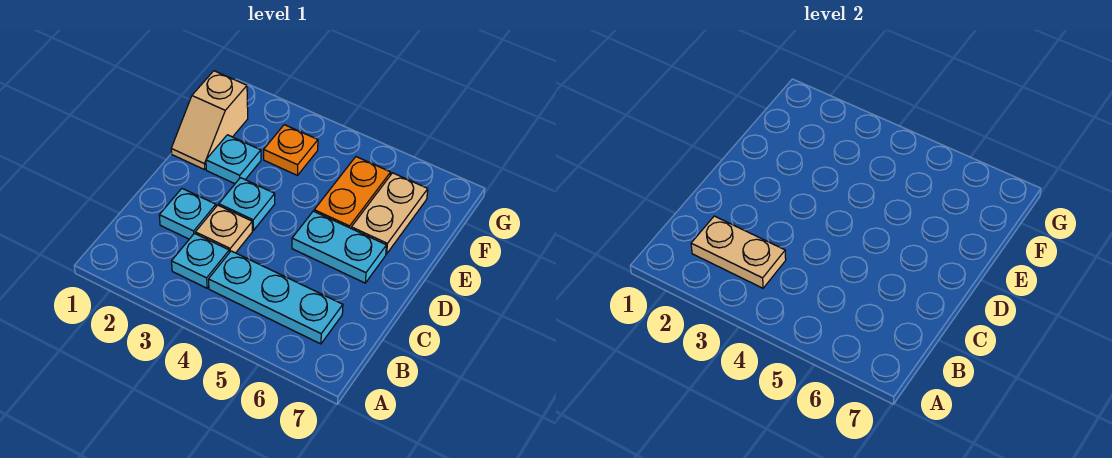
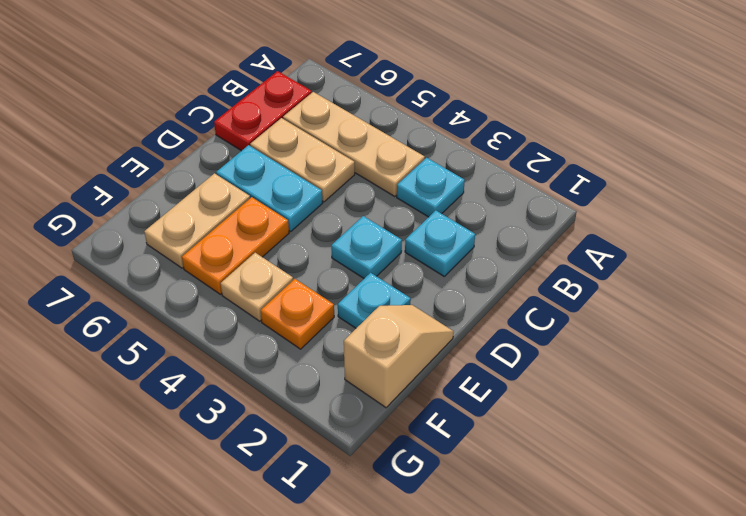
tan 1x2 plate [691,216,786,288] -> tan 1x2 plate moved to [250,118,355,202]
cyan 1x3 plate [208,251,343,344] -> tan 1x3 plate [283,92,425,197]
none -> red 1x2 plate [214,71,312,151]
tan 1x1 plate [195,205,252,253] -> tan 1x1 plate moved to [221,253,293,321]

